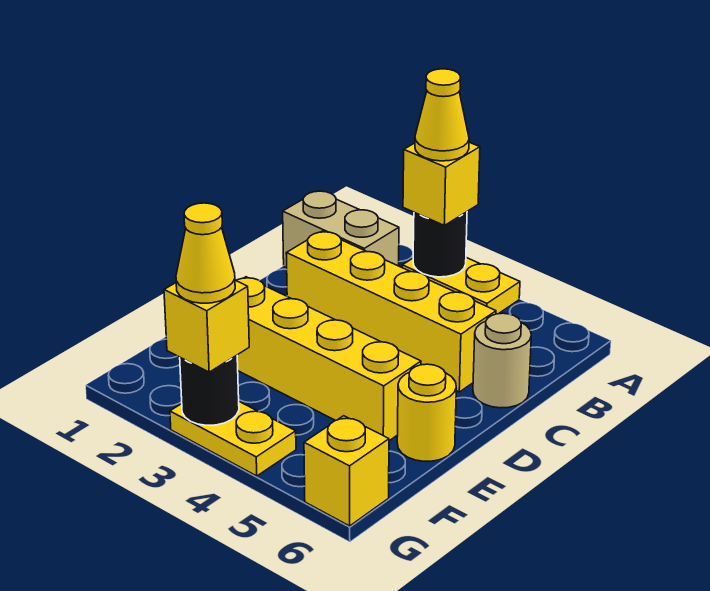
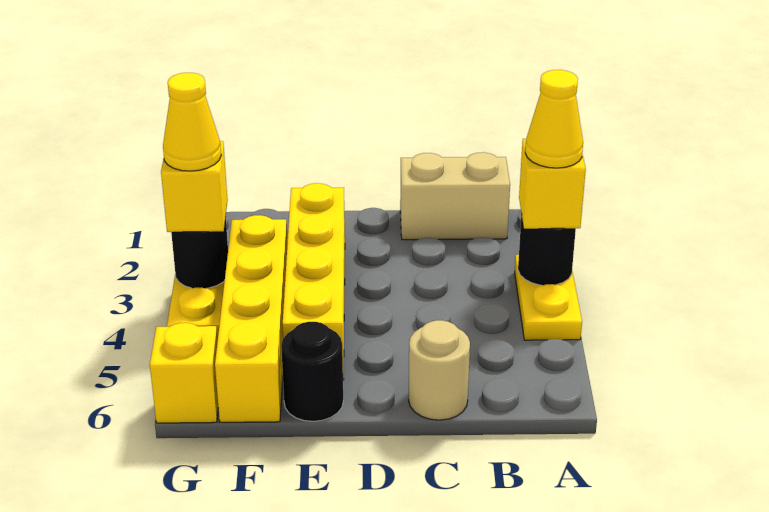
tan 1x2 brick [283,191,399,268] -> tan 1x2 brick turned to [400,152,510,240]
yellow 1x4 brick [286,231,496,392] -> yellow 1x4 brick moved to [215,215,287,422]
yellow 1x1 round brick [397,364,456,461] -> black 1x1 round brick [281,322,343,421]

